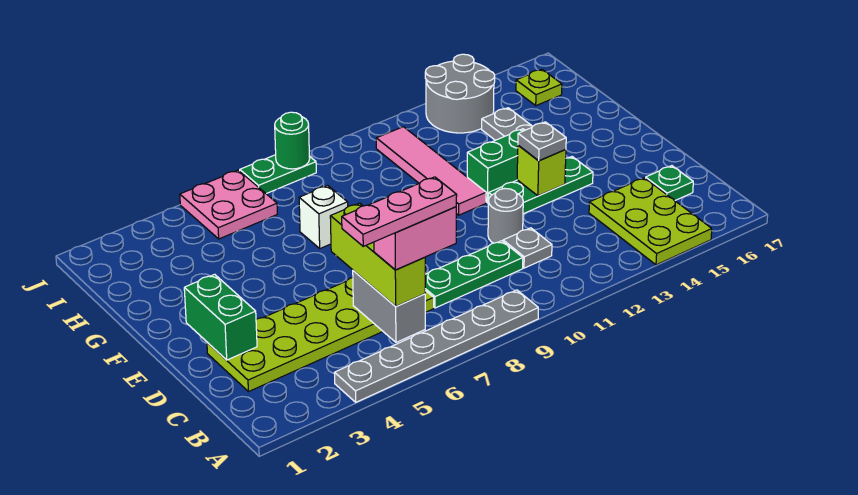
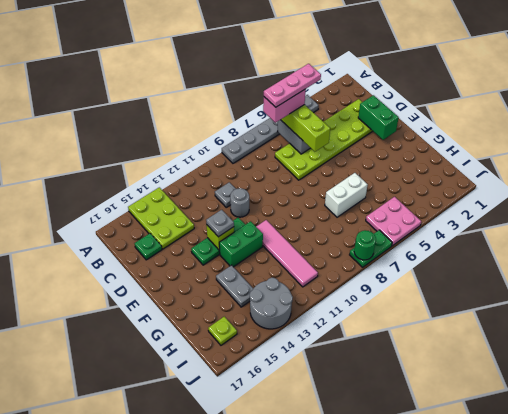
green 1x3 plate [425,241,523,308] -> none
white 1x1 brick [299,185,348,248] -> white 1x2 brick [325,173,368,217]

